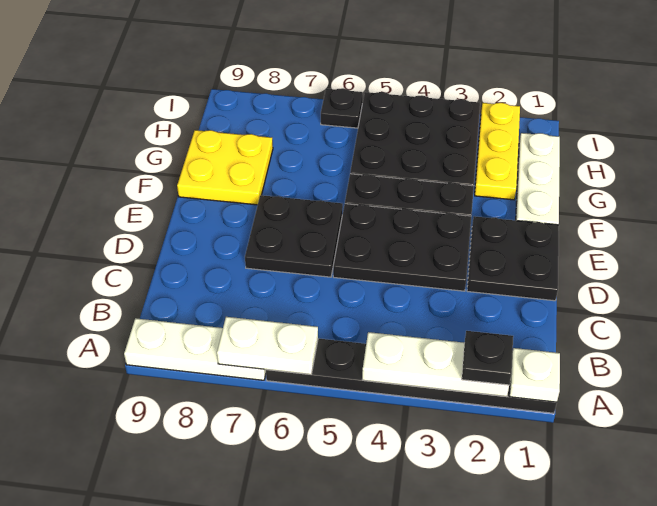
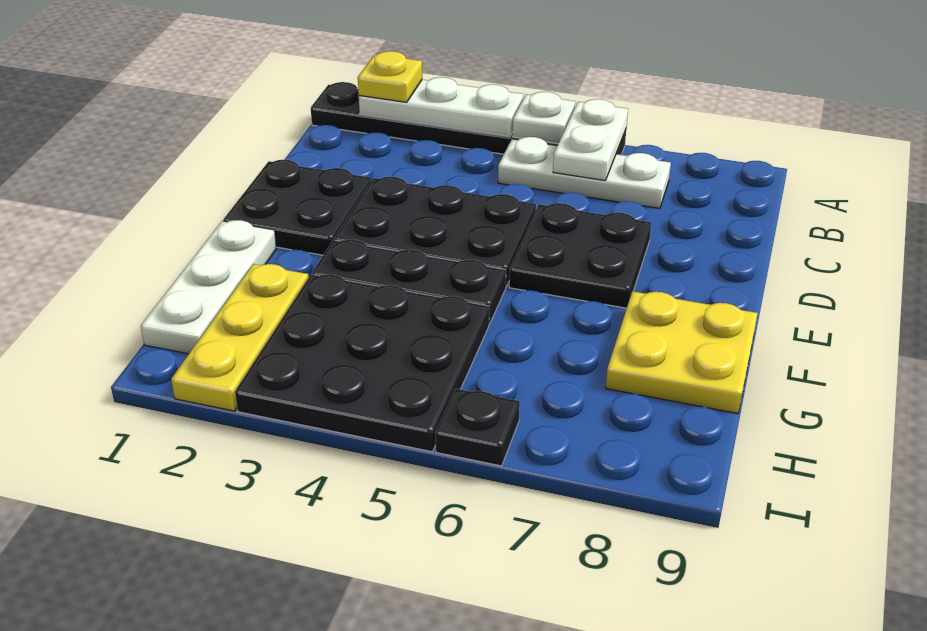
white 1x1 plate [510,348,560,402] -> white 1x1 plate moved to [513,92,575,144]
black 1x1 plate [462,331,513,385] -> yellow 1x1 plate [358,51,422,102]
white 1x2 plate [217,317,318,374] -> white 1x2 plate turned to [553,99,628,180]
white 1x3 plate [124,318,266,380] -> white 1x3 plate moved to [498,137,671,208]

